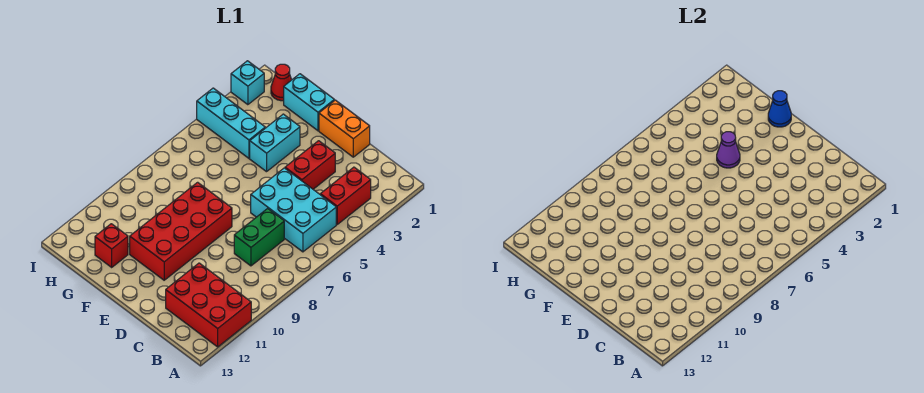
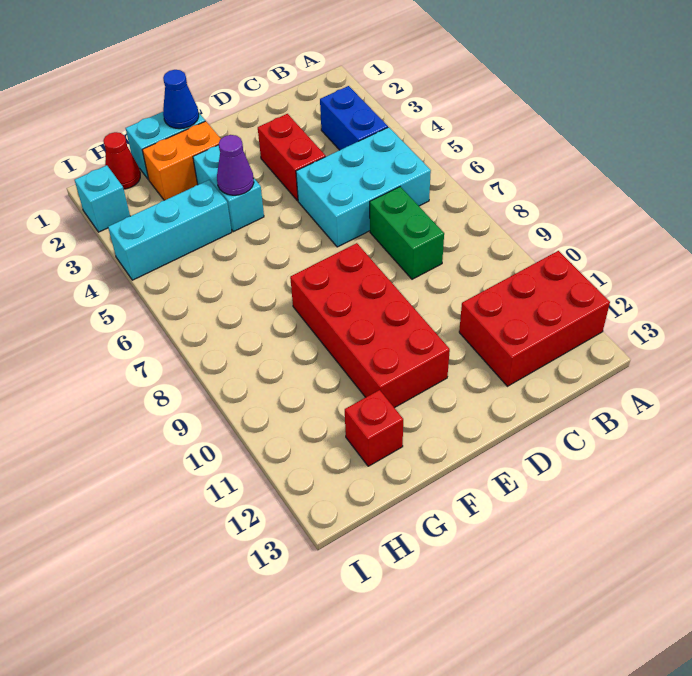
red 1x2 brick [320,167,371,224] -> blue 1x2 brick [320,86,388,150]
orange 1x2 brick [319,100,370,157] -> orange 1x2 brick moved to [142,121,221,200]

